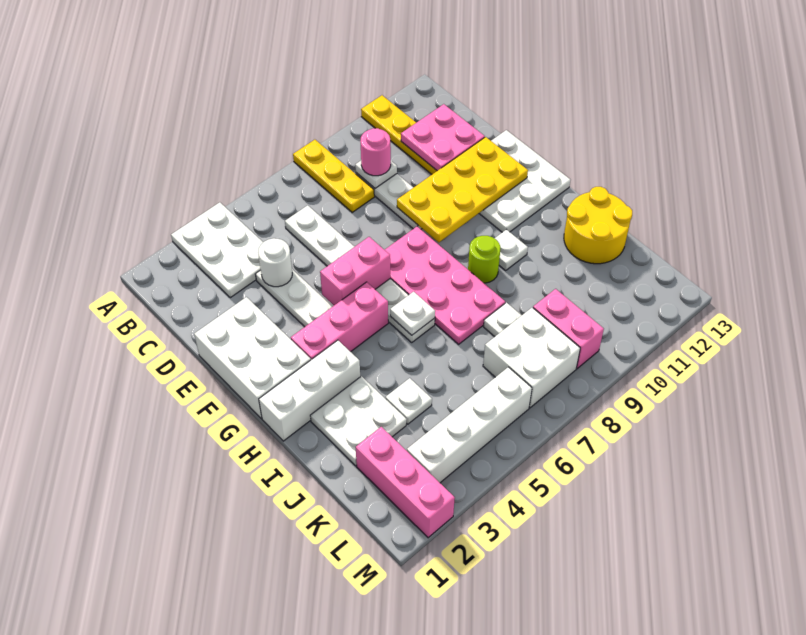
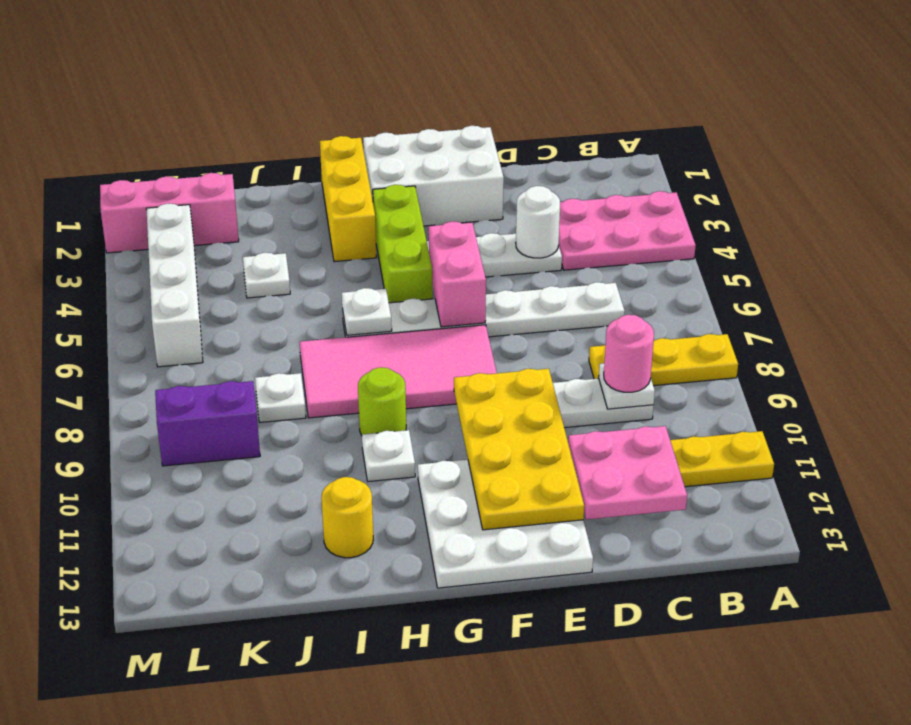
white 2x3 plate [171,202,263,298] -> pink 2x3 plate [559,191,696,270]
pink 2x4 plate [385,227,505,344] -> pink 2x4 tile [300,325,497,418]
pink 1x3 brick [291,282,388,360] -> lime 1x3 brick [373,185,433,303]
white 1x3 brick [259,340,360,441] -> yellow 1x3 brick [320,136,377,262]
white 2x2 plate [310,376,407,466] -> none
yellow 2x2 round brick [564,187,632,264] -> yellow 1x1 round brick [321,477,373,558]
white 2x2 brick [483,307,580,408] -> none
pink 1x2 brick [533,289,604,369] -> purple 1x2 brick [155,381,260,466]

